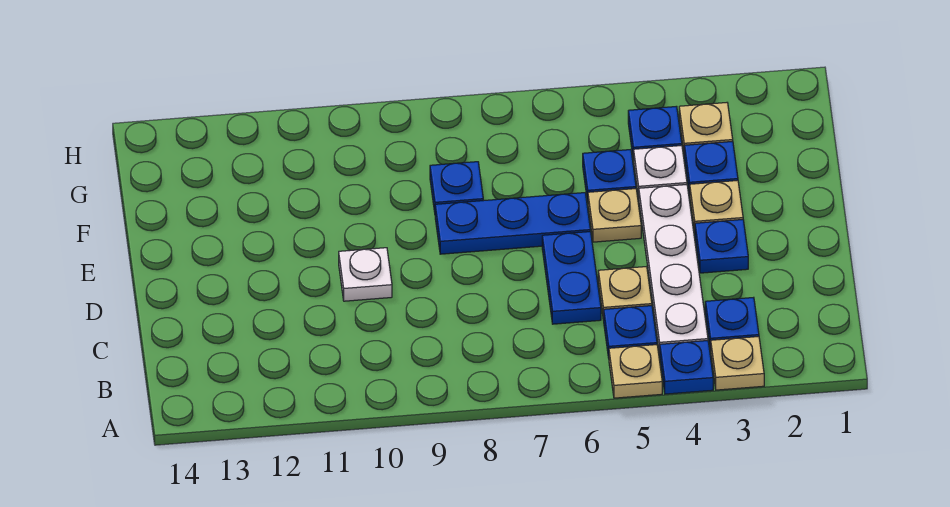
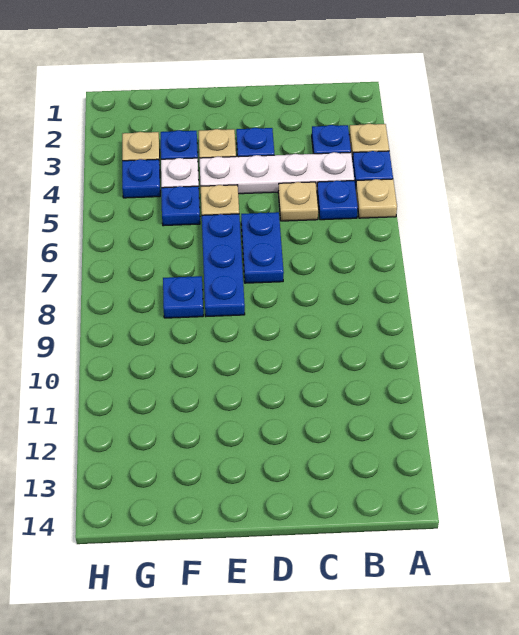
blue 1x2 plate [542,232,601,324] -> blue 1x2 plate turned to [241,212,284,283]
white 1x1 plate [339,248,392,301] -> none

